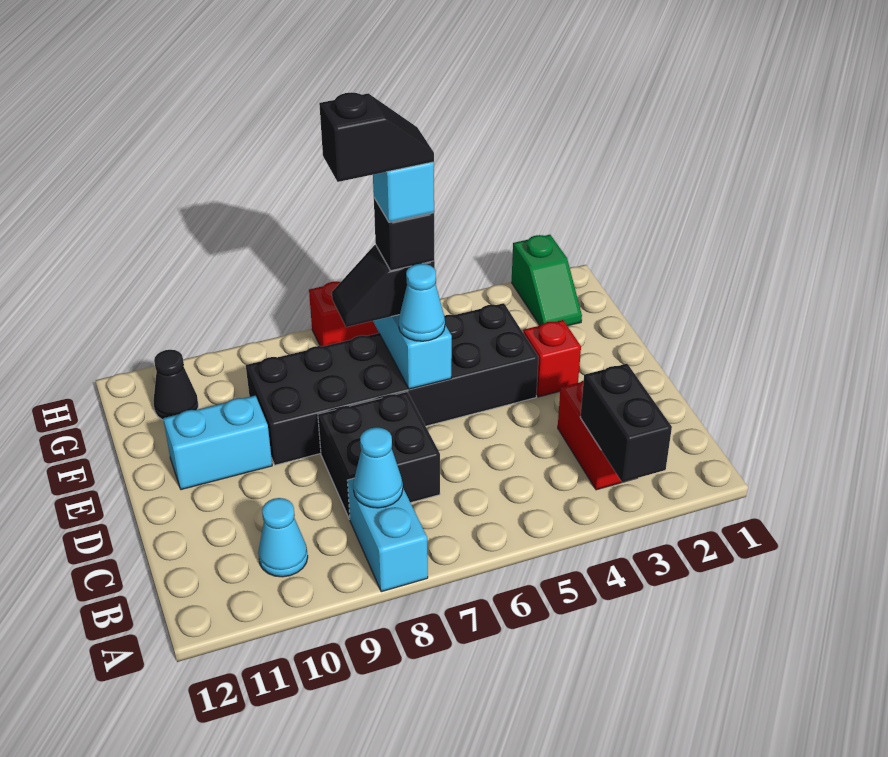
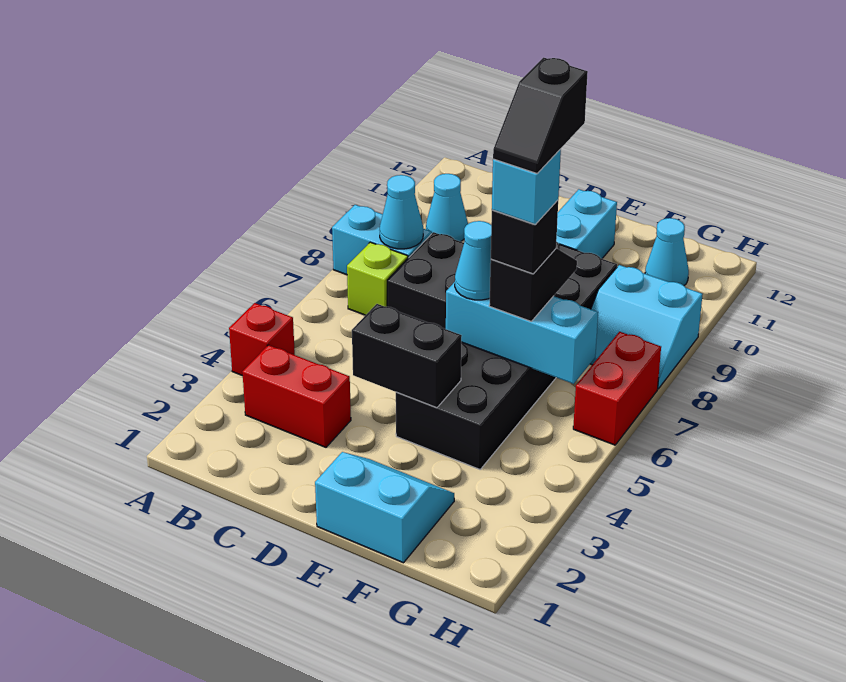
black 1x2 brick [580,364,672,482] -> black 1x2 brick moved to [352,304,462,408]
none -> lime 1x1 brick [347,242,408,315]
none -> cyan 2x2 slope [315,452,454,563]
red 1x1 brick [523,320,581,397] -> red 1x1 brick moved to [229,303,295,376]
green 1x2 slope [512,235,582,326] -> none
none -> cyan 2x2 slope [590,265,703,389]
black 1x1 cone [154,350,198,420] -> cyan 1x1 cone [645,218,689,285]

